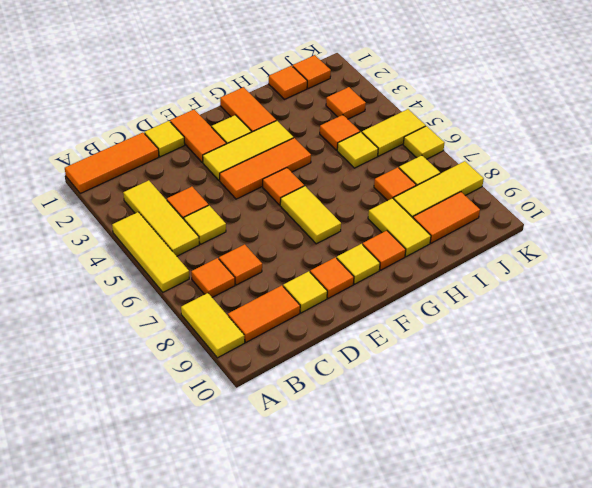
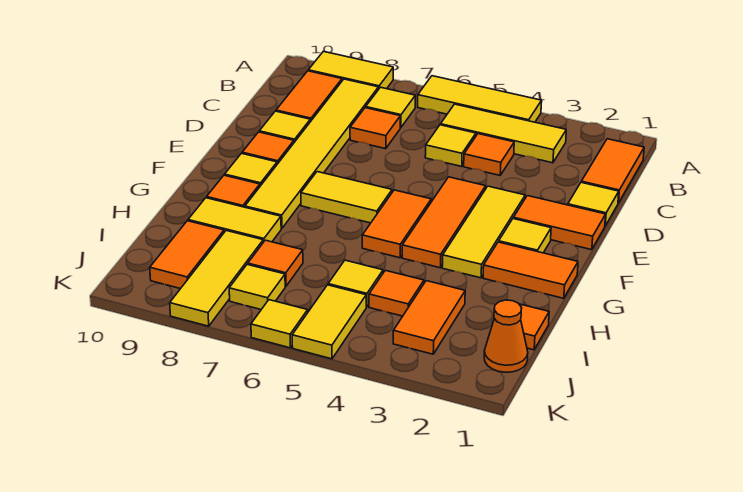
orange 1x3 tile [65,133,159,193] -> orange 1x2 tile [581,139,644,203]
orange 1x1 tile [191,258,235,297] -> yellow 1x1 tile [366,87,415,128]
none -> yellow 1x6 tile [245,79,379,228]
orange 1x1 tile [263,168,304,205] -> orange 1x2 tile [362,190,431,258]
orange 1x1 tile [293,55,331,88] -> orange 1x1 cone [484,300,528,372]
orange 1x1 tile [326,87,366,119] -> orange 1x2 tile [393,281,465,354]

